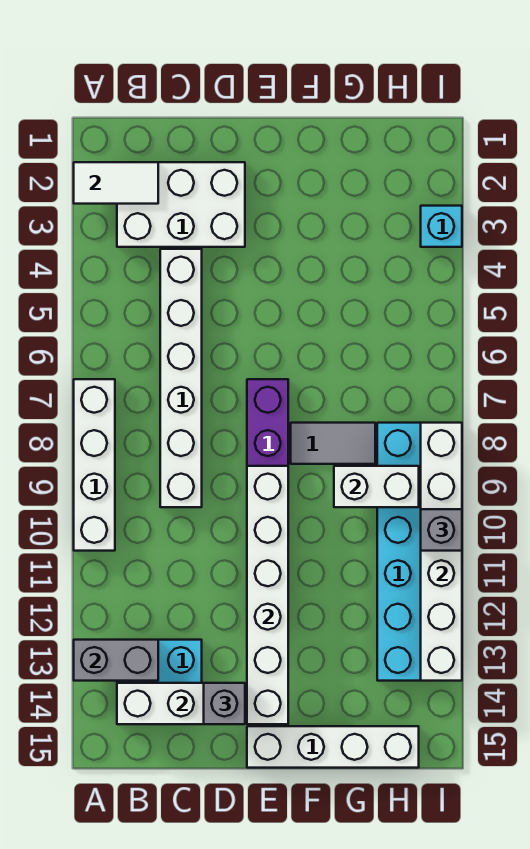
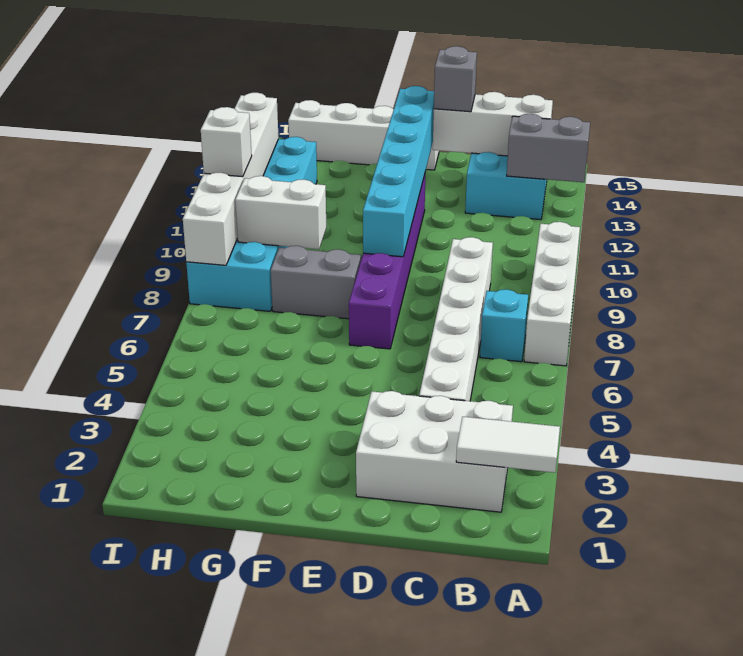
white 1x6 brick [247,466,288,724] -> cyan 1x6 brick [363,86,434,257]
grey 1x2 tile [291,423,375,464] -> grey 1x2 brick [271,246,361,319]
cyan 1x1 brick [421,206,462,247] -> cyan 1x1 brick moved to [480,289,528,362]
grey 1x1 brick [421,509,462,551] -> white 1x1 brick [201,107,252,177]

